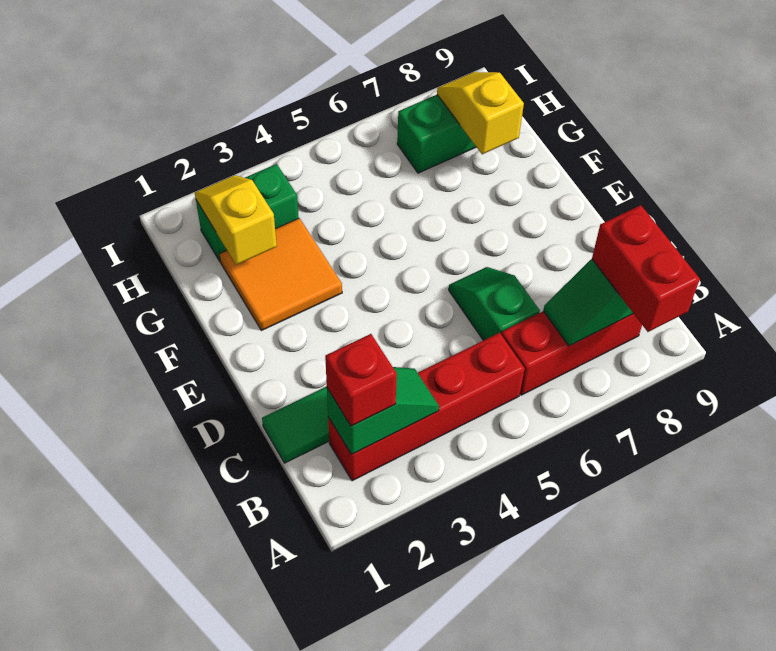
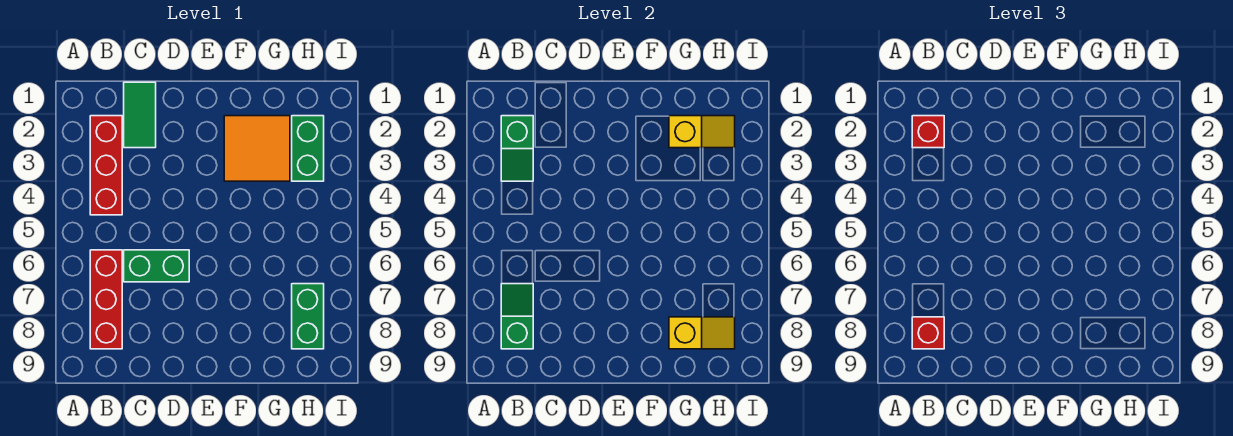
red 1x2 brick [592,205,700,332] -> red 1x1 brick [912,317,944,349]
red 1x4 brick [328,333,525,481] -> red 1x3 brick [90,116,122,215]
green 1x2 slope [449,267,540,340] -> green 1x2 brick [124,250,189,282]

